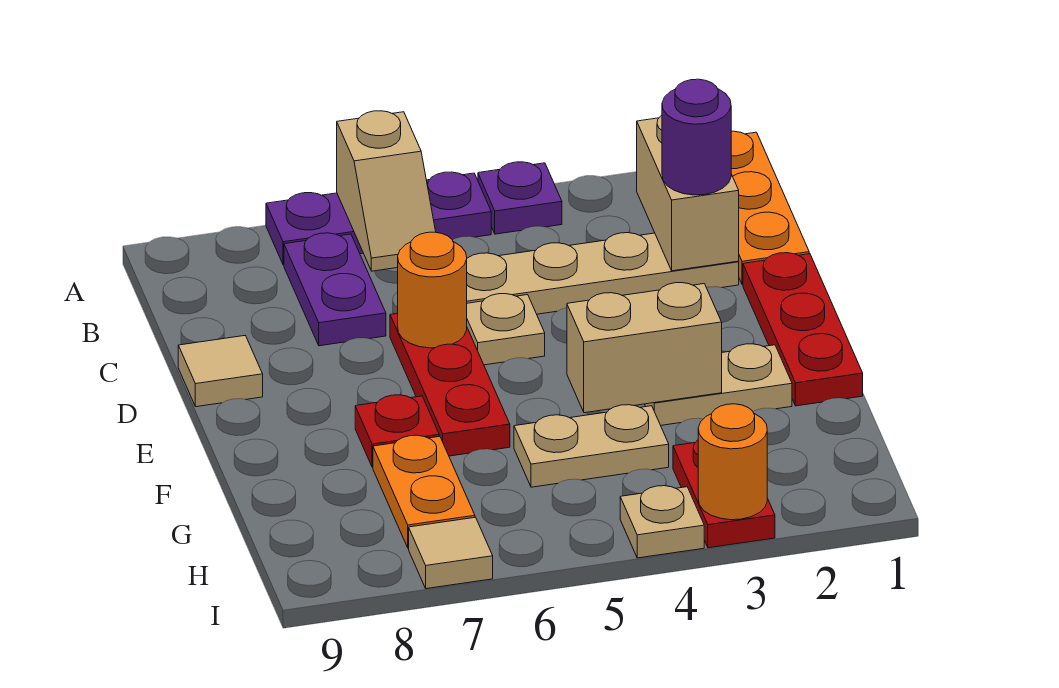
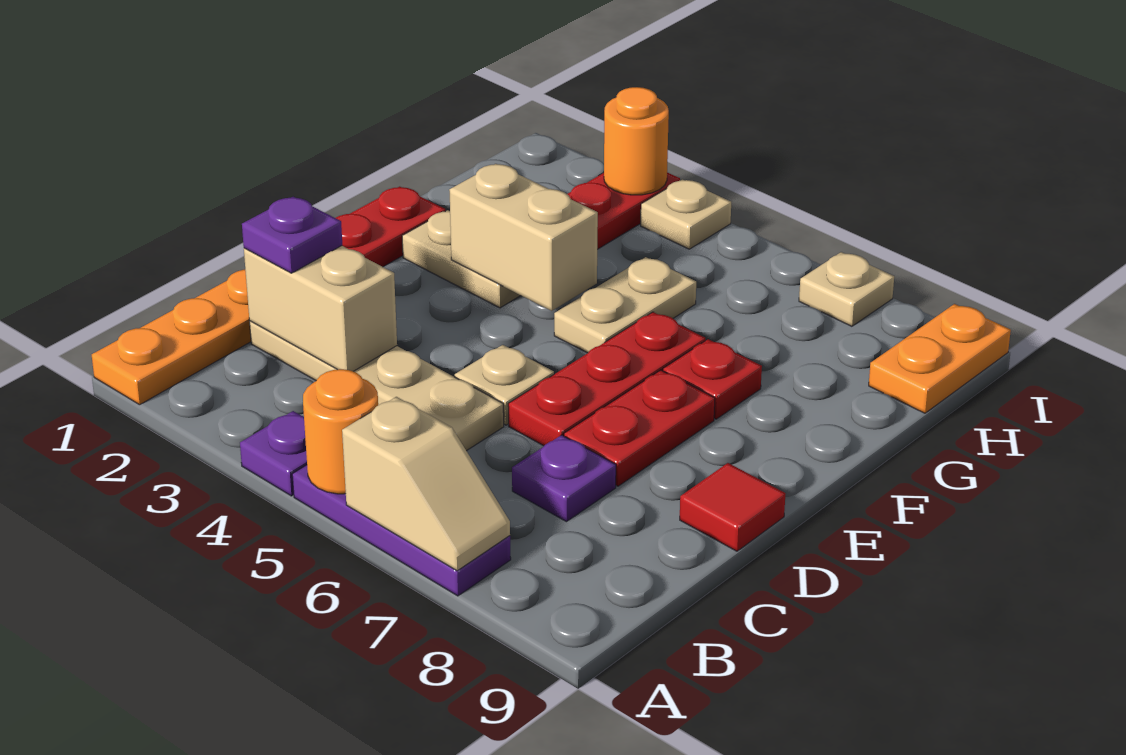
tan 1x2 slope [337,111,436,271] -> tan 1x2 slope turned to [342,397,510,571]
tan 1x2 brick [637,115,739,271] -> tan 1x2 brick turned to [244,246,397,371]
purple 1x2 plate [284,233,386,346] -> purple 1x1 plate [512,435,616,522]
purple 1x1 round brick [662,79,731,195] -> purple 1x1 plate [242,197,342,273]
orange 1x1 round brick [398,232,467,348] -> orange 1x1 round brick moved to [303,369,378,494]
none -> red 1x2 plate [564,370,715,486]
tan 1x1 tile [178,336,263,407] -> red 1x1 tile [680,463,786,551]
tan 1x2 plate [514,405,669,487] -> tan 1x2 plate turned to [554,257,696,353]
orange 1x2 plate [373,435,475,548] -> orange 1x2 plate moved to [869,304,1011,413]
tan 1x1 tile [409,517,493,589] -> tan 1x1 plate [799,252,894,326]

